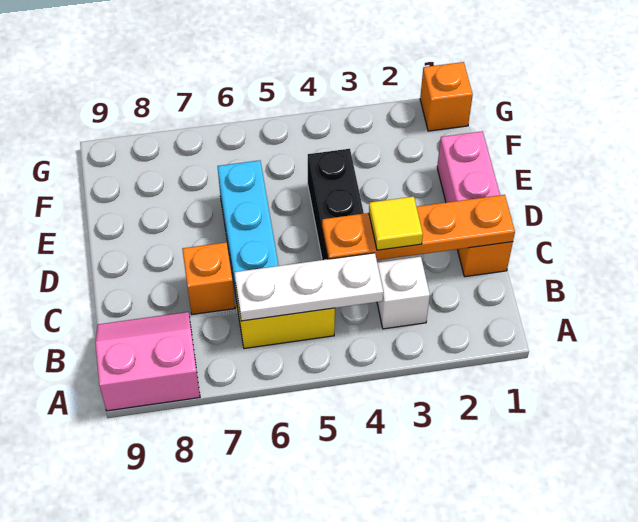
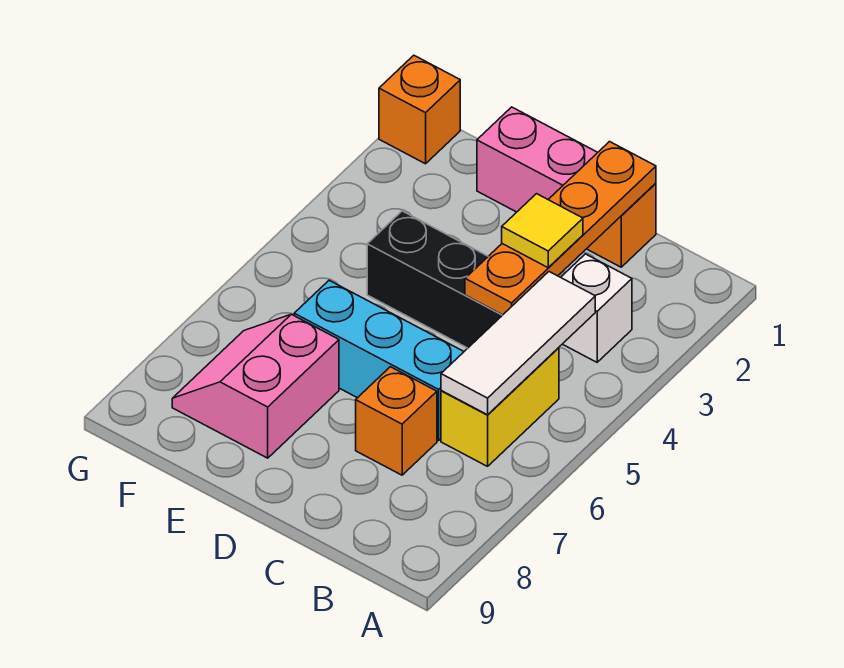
pink 2x2 slope [95,312,200,411] -> pink 2x2 slope moved to [172,314,339,458]
white 1x3 plate [234,253,383,321] -> white 1x3 tile [441,272,595,415]

